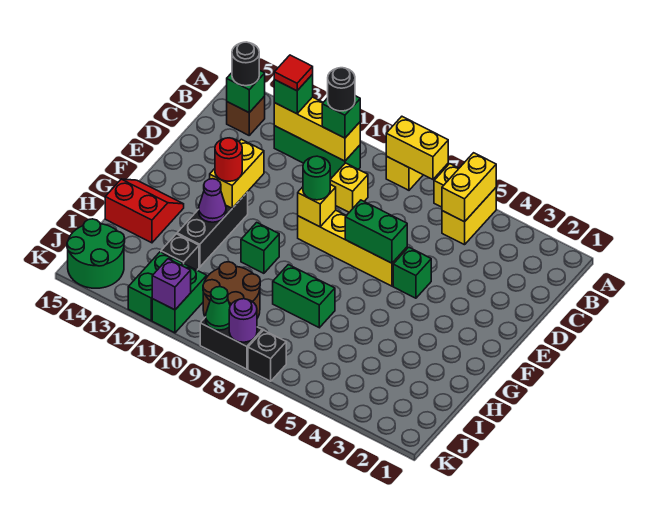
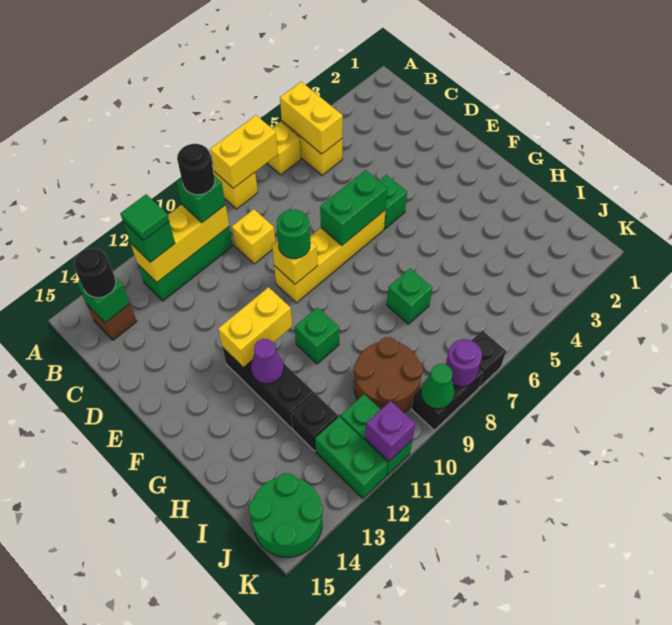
red 1x1 tile [274,55,313,91] -> green 1x1 tile [120,194,169,241]
yellow 1x2 brick [210,139,264,208] -> yellow 1x2 brick turned to [218,287,292,368]
red 1x1 round brick [215,138,242,181] -> none
red 2x2 slope [105,179,184,243] -> none
green 1x2 brick [273,265,335,328] -> green 1x1 brick [387,269,432,324]

